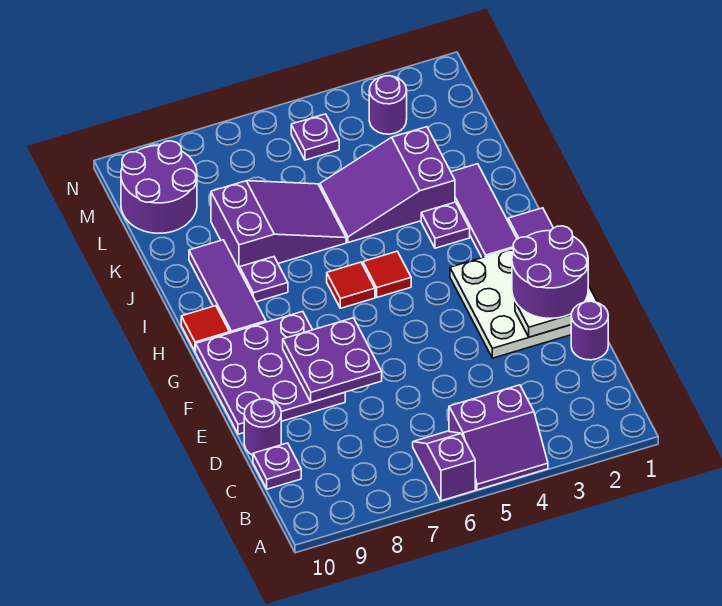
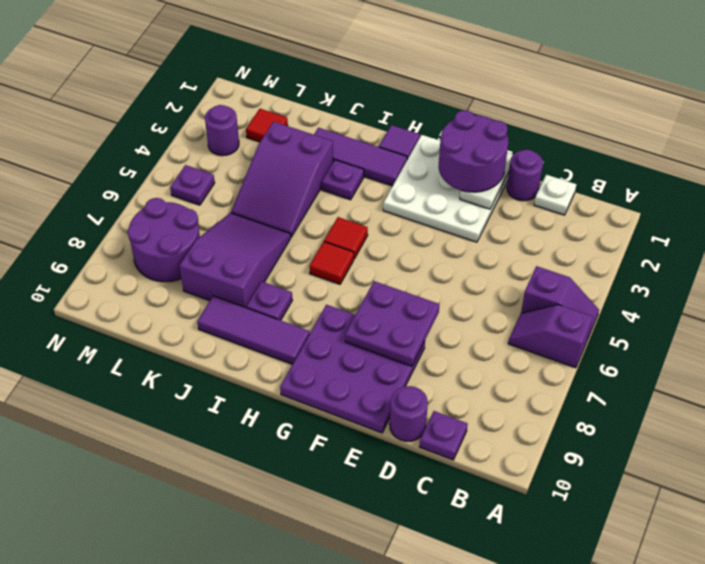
purple 2x2 slope [449,385,548,490] -> purple 1x2 slope [521,266,599,338]
none -> white 1x1 plate [534,175,576,215]
red 1x1 tile [181,306,230,352] -> red 1x1 tile moved to [246,109,288,142]
purple 2x2 round brick [121,141,197,233] -> purple 2x2 round brick moved to [128,198,200,282]

